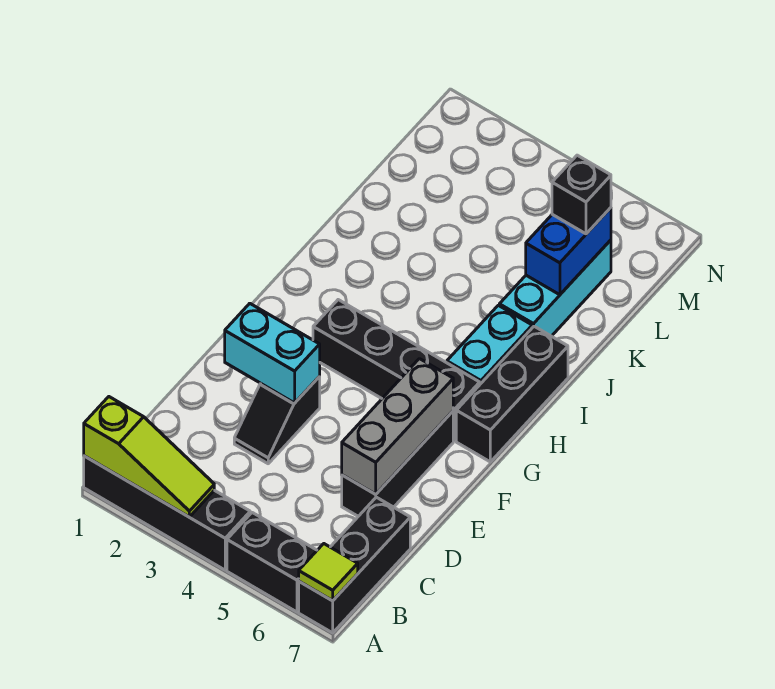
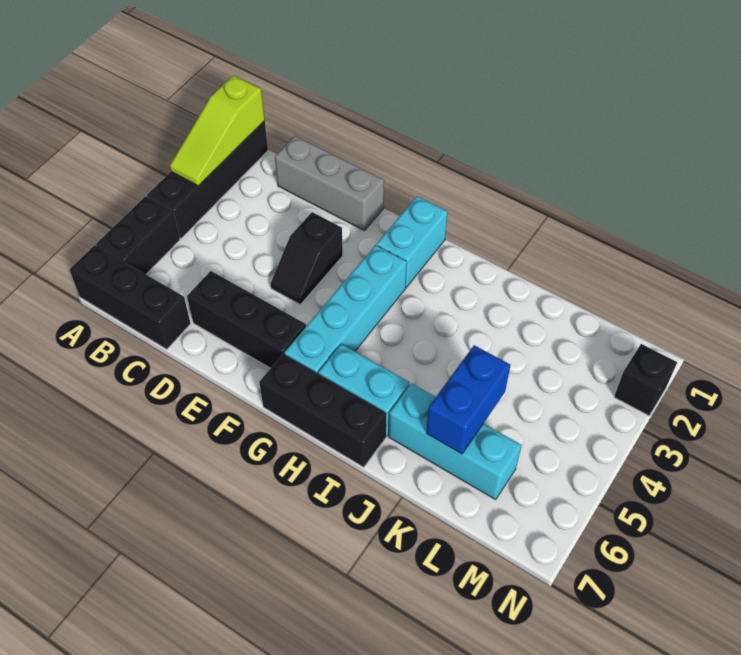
lime 1x1 tile [299,544,358,601] -> none
black 1x2 slope [234,377,320,464] -> black 1x2 slope turned to [270,212,343,304]
grey 1x3 brick [342,359,453,494] -> grey 1x3 brick moved to [275,136,384,231]
cyan 1x2 brick [225,303,320,403] -> cyan 1x2 brick moved to [377,196,448,287]
black 1x4 brick [313,300,480,441] -> cyan 1x4 brick [284,245,407,374]
blue 1x2 brick [526,208,611,295] -> blue 1x2 brick turned to [426,345,510,454]
black 1x1 brick [552,155,611,234] -> black 1x1 brick moved to [614,344,677,416]

